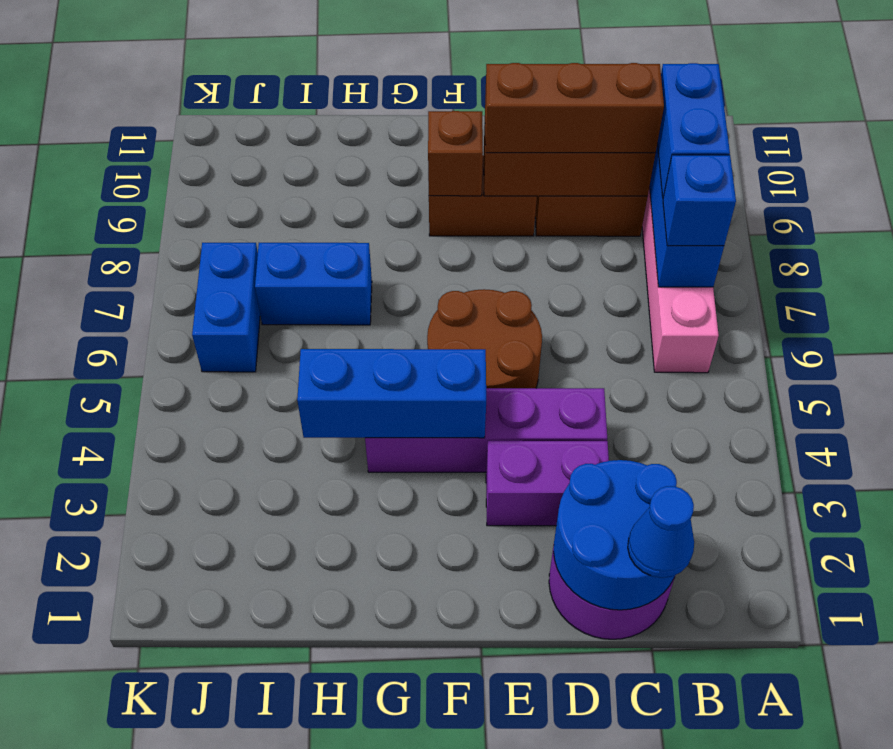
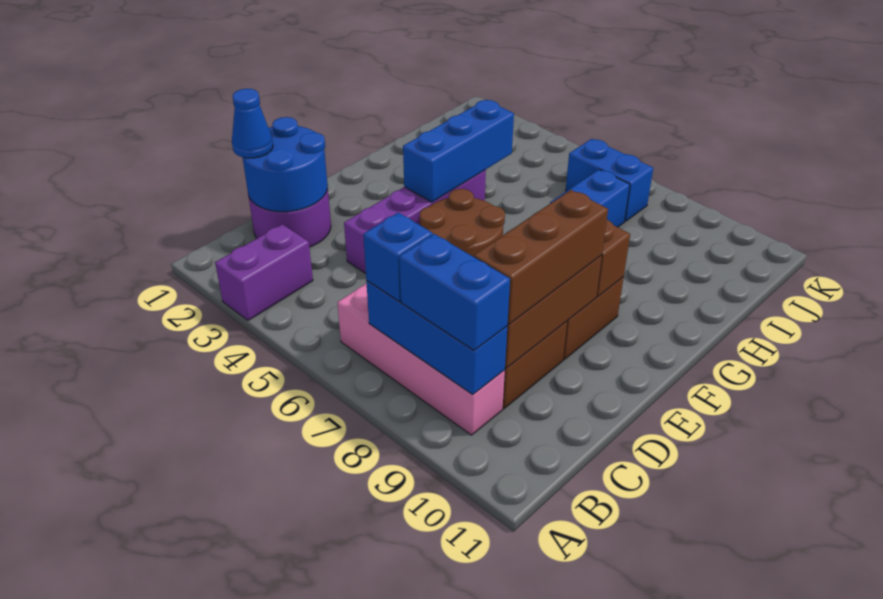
purple 1x2 brick [486,441,609,526] -> purple 1x2 brick moved to [215,224,313,320]

